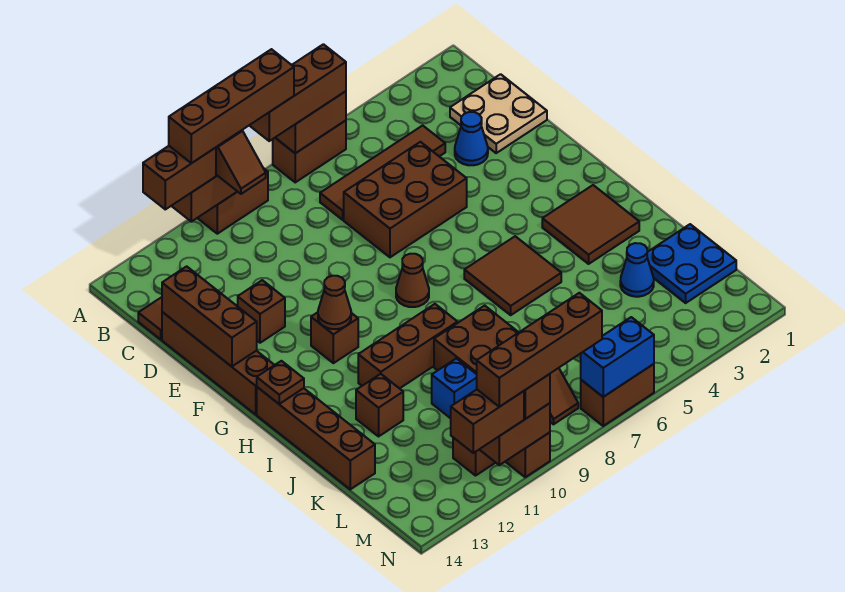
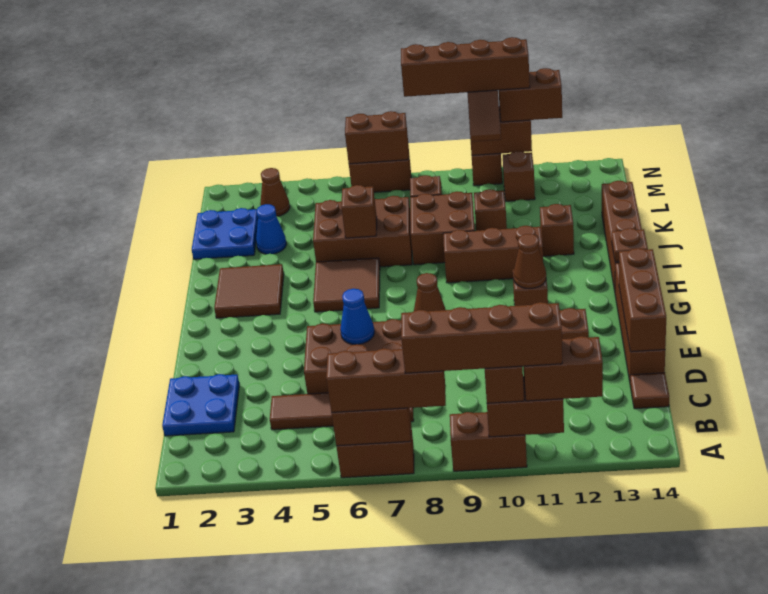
tan 2x2 plate [450,74,547,153] -> blue 2x2 plate [162,374,239,436]
blue 1x1 cone [455,112,488,165] -> blue 1x1 cone moved to [340,289,375,344]
none -> brown 2x3 brick [313,196,412,267]
none -> brown 1x1 brick [341,185,377,238]
blue 1x1 brick [432,358,477,418] -> brown 1x1 brick [474,189,507,231]
none -> brown 1x1 cone [260,168,290,216]
blue 1x2 brick [581,317,654,397] -> brown 1x2 brick [345,111,408,164]

